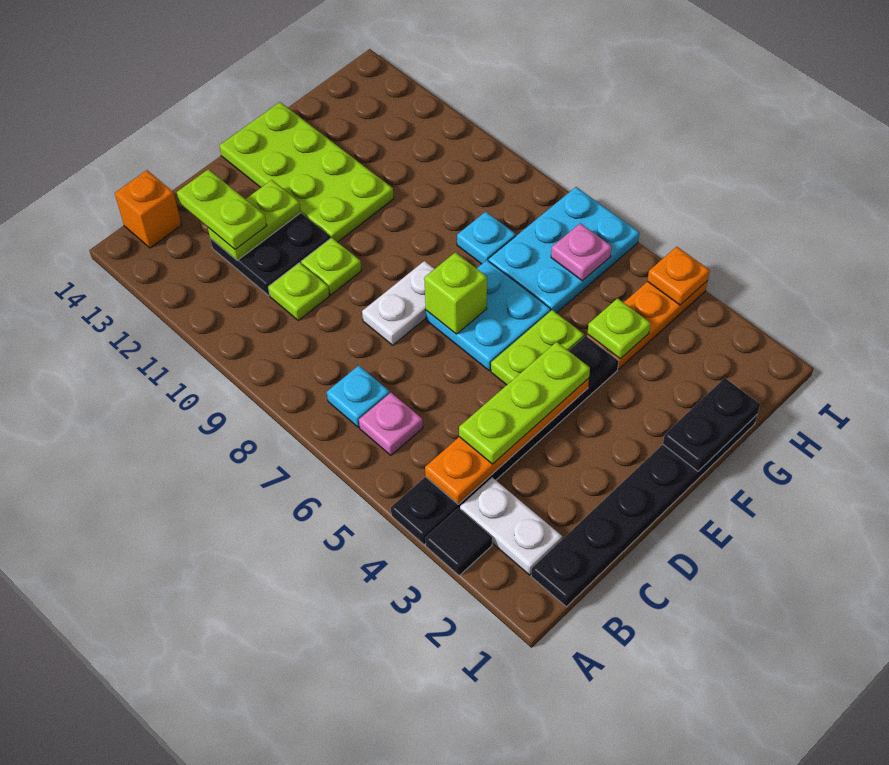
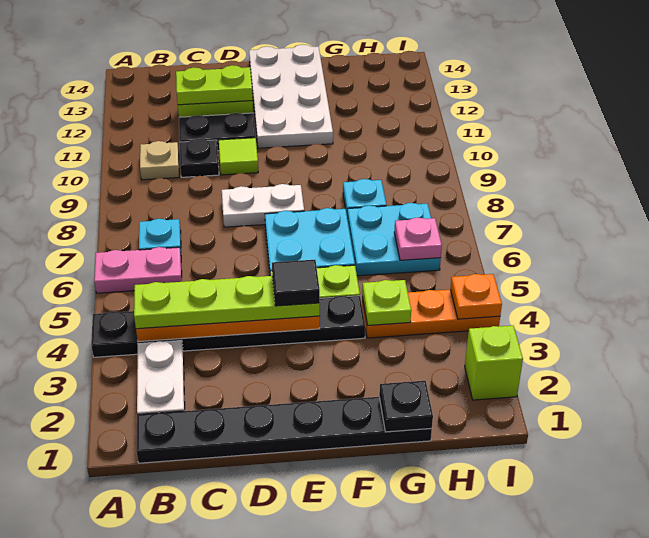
black 1x1 tile [425,508,492,576] -> black 1x1 tile moved to [272,260,320,306]
pink 1x1 plate [359,393,423,455] -> pink 1x2 plate [94,247,182,293]
none -> tan 1x1 plate [140,141,179,180]
orange 1x1 brick [115,170,182,248] -> none
lime 1x3 plate [459,342,590,464] -> lime 1x4 plate [134,276,320,329]
lime 1x1 plate [268,263,329,321] -> black 1x1 plate [180,139,219,177]
lime 1x2 plate [177,169,267,249] -> lime 1x2 plate turned to [176,65,253,105]
lime 1x1 plate [301,238,361,295] -> lime 1x1 tile [219,138,258,175]
lime 1x1 brick [424,252,487,334] -> lime 1x1 brick moved to [465,326,523,400]
lime 2x4 plate [219,102,394,242] -> white 2x4 plate [249,44,333,148]
black 1x2 plate [663,378,760,471] -> black 1x1 plate [379,381,433,432]
cyan 2x3 plate [488,187,639,313] -> cyan 2x2 plate [347,203,441,276]

